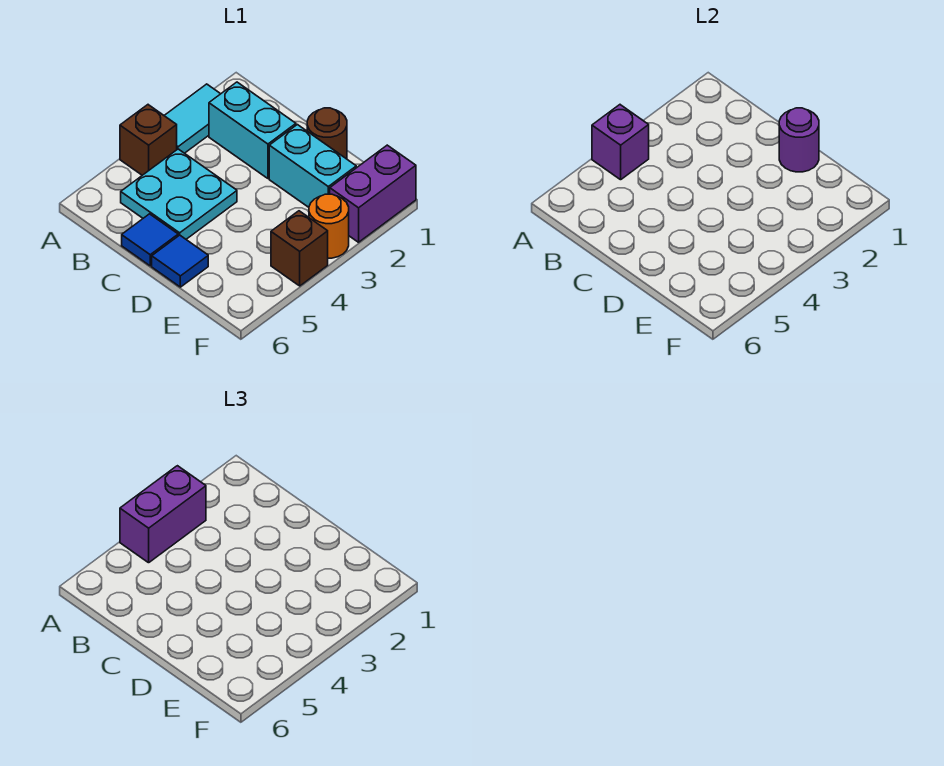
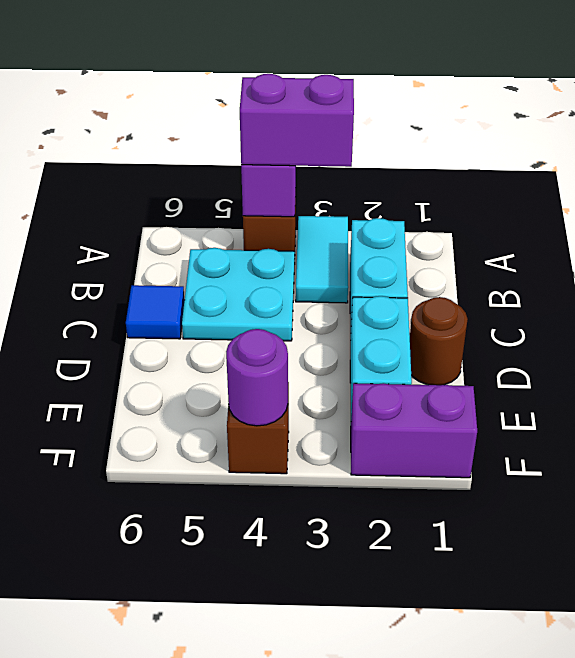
cyan 1x2 tile [164,84,220,153] -> cyan 1x2 tile turned to [296,216,348,303]
purple 1x1 round brick [779,108,819,172] -> purple 1x1 round brick moved to [226,329,288,426]
blue 1x1 tile [152,235,208,287] -> none
orange 1x1 round brick [309,194,349,258] -> none

